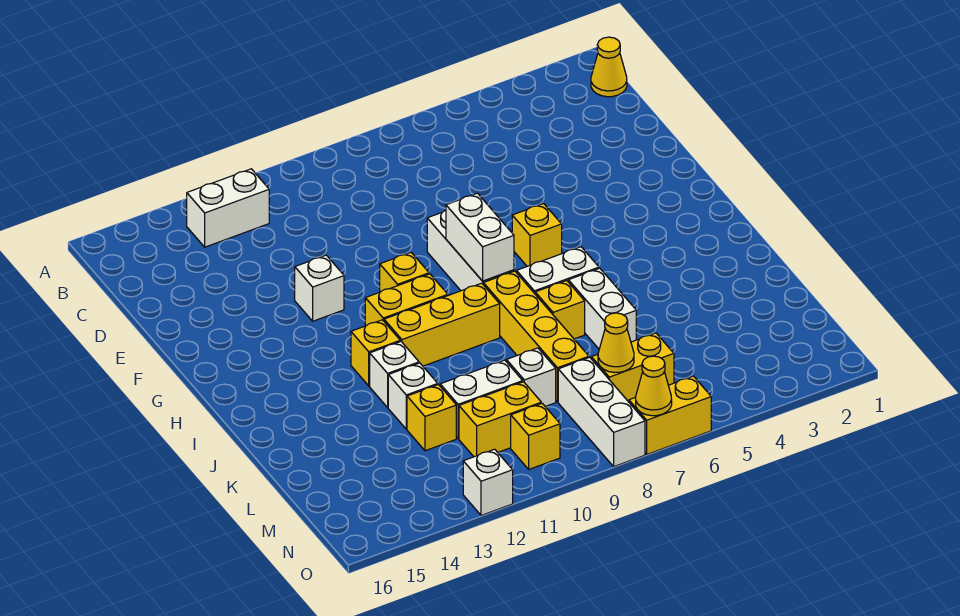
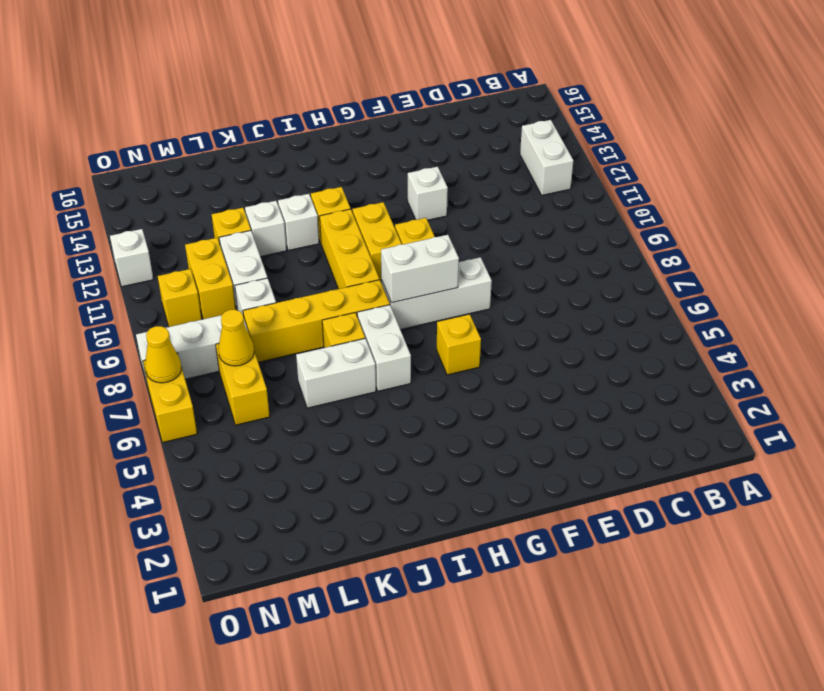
yellow 1x1 cone [591,37,627,97] -> none

